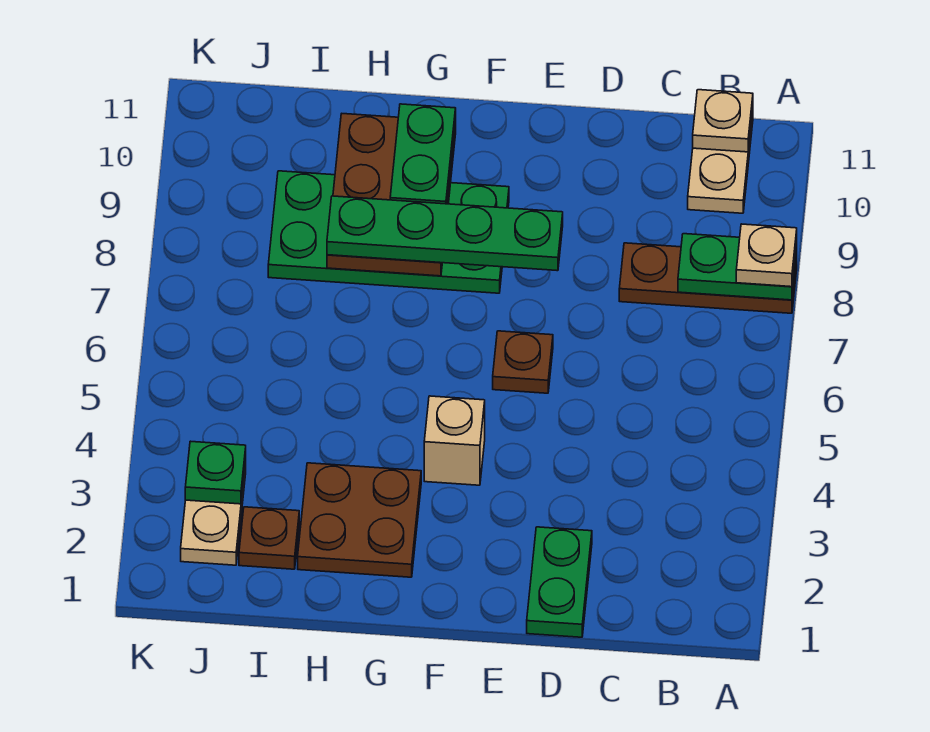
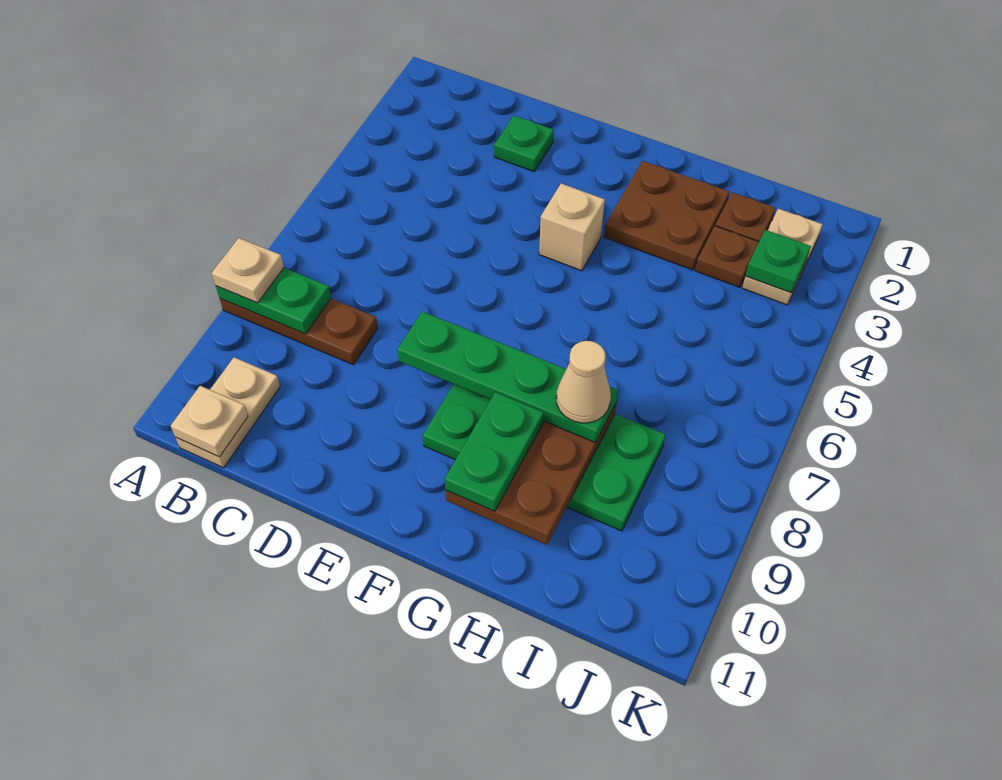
green 1x2 plate [527,527,592,637] -> green 1x1 plate [494,116,554,172]
brown 1x1 plate [493,331,553,393] -> brown 1x1 plate moved to [695,226,759,287]
none -> tan 1x1 cone [556,341,611,423]

